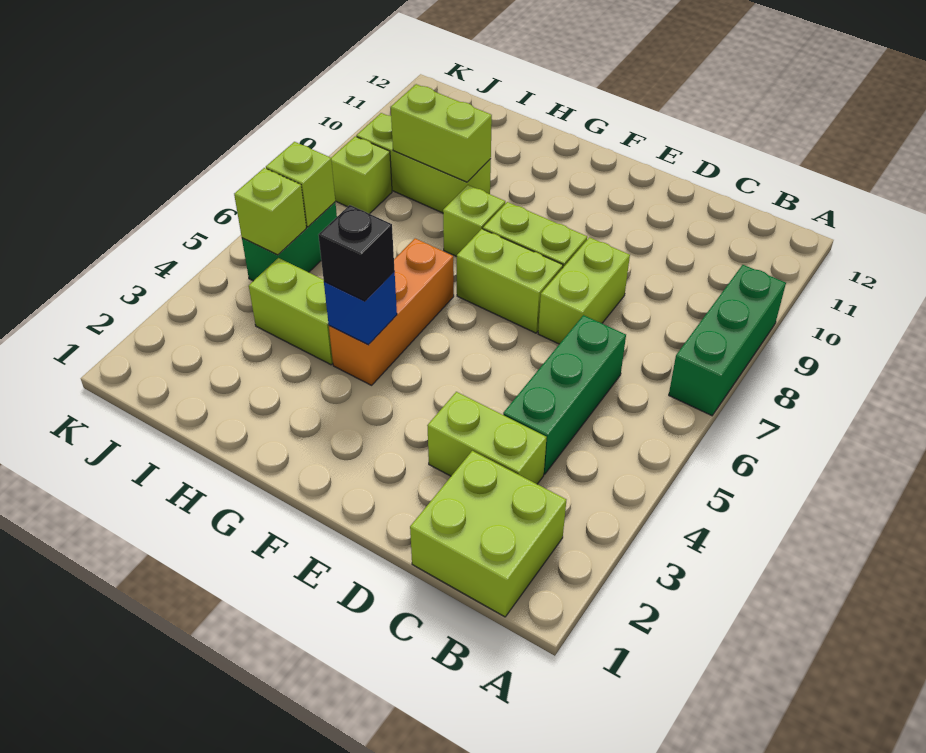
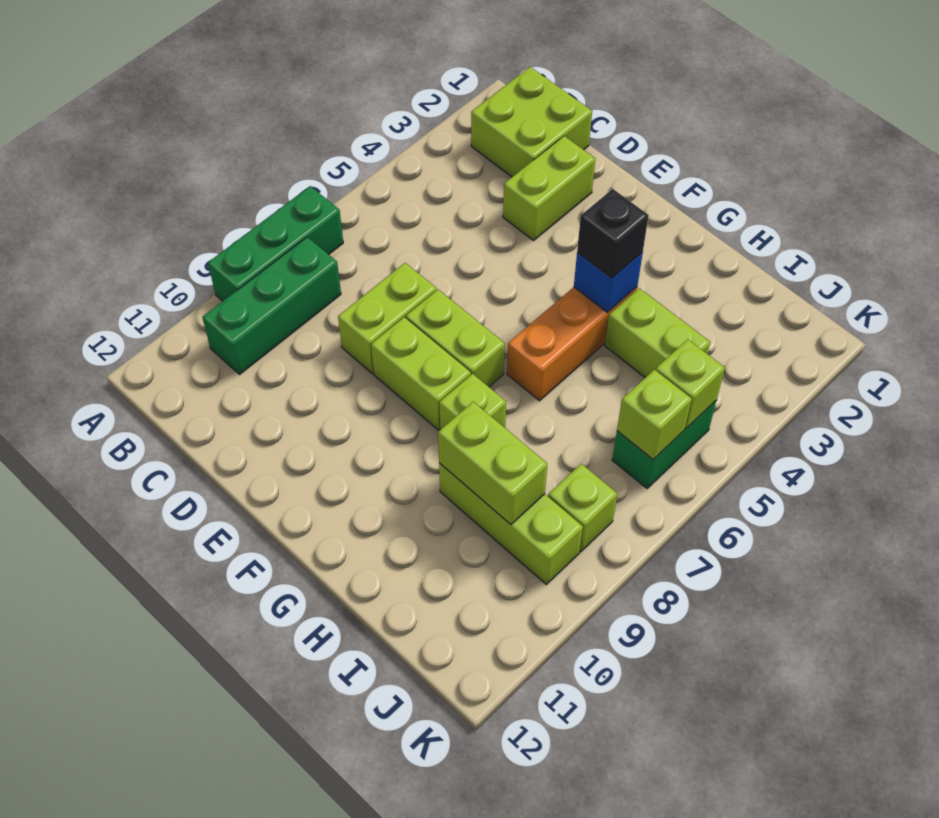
lime 1x2 brick [427,392,547,484] -> lime 1x2 brick turned to [503,136,595,240]
green 1x3 brick [503,315,626,474] -> green 1x3 brick moved to [202,237,341,374]

